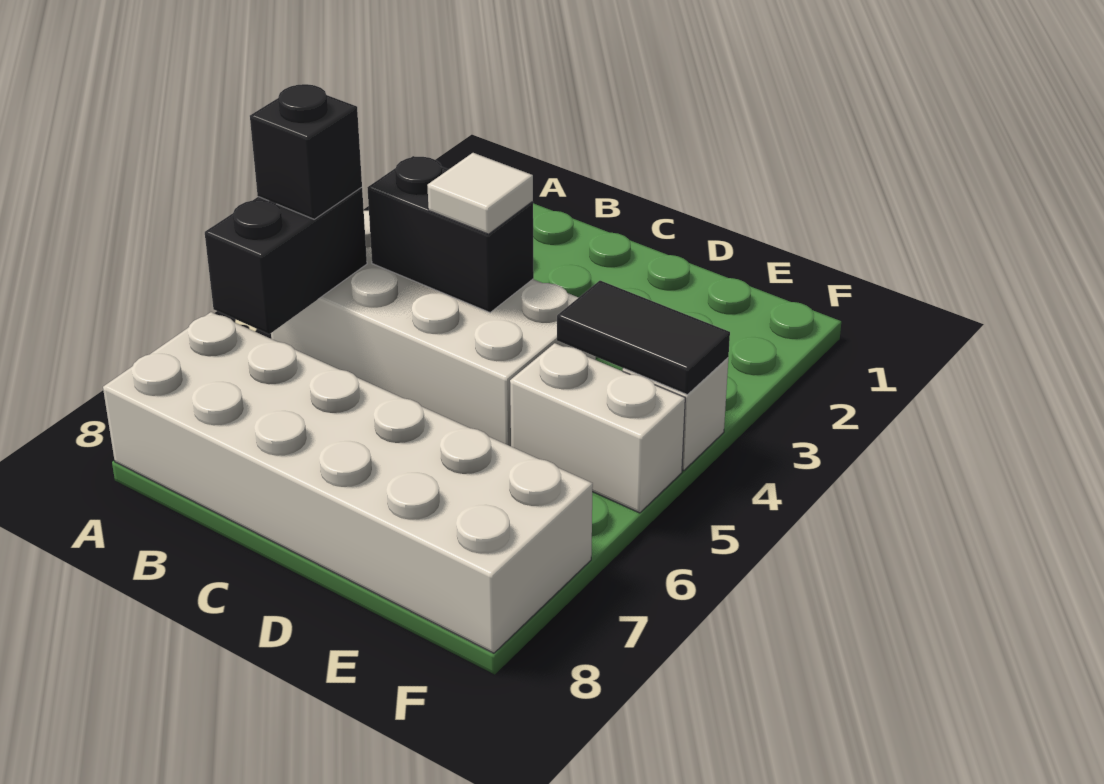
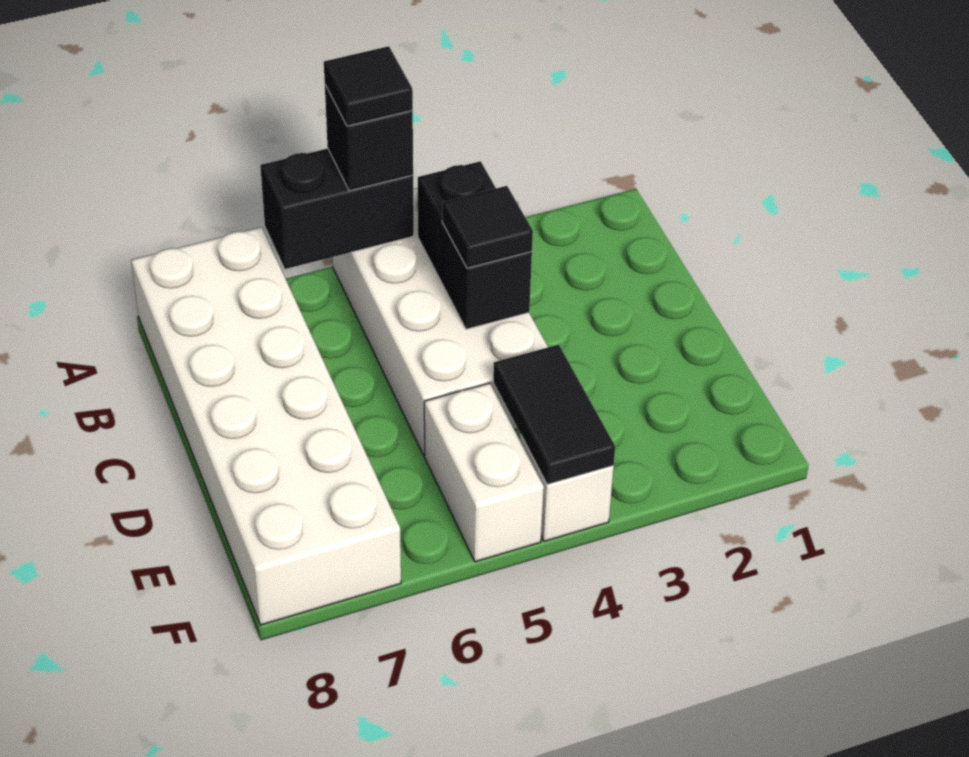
none -> black 1x1 tile [324,46,413,126]
white 1x1 tile [427,153,533,234] -> black 1x1 tile [442,186,533,268]

